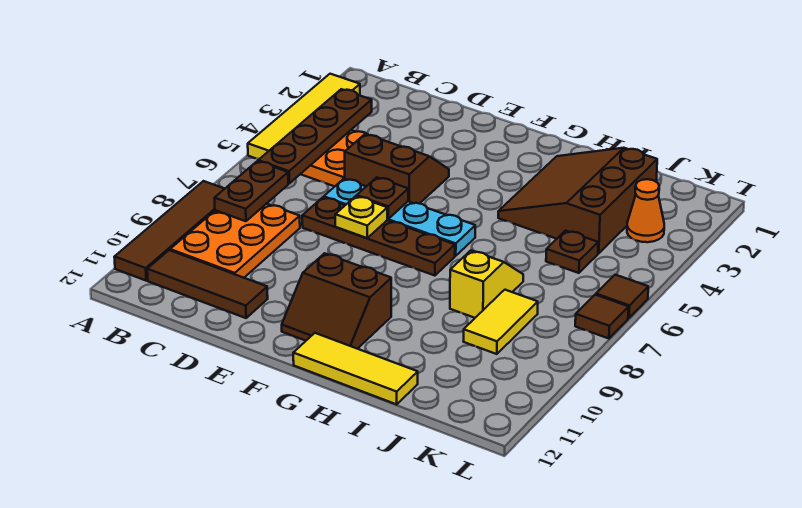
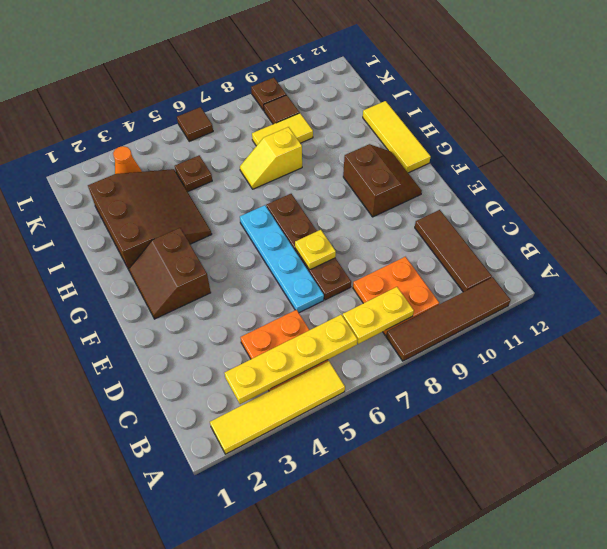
brown 1x4 plate [258,89,372,183] -> yellow 1x4 plate [225,315,358,404]
brown 1x2 plate [214,161,288,221] -> yellow 1x2 plate [343,287,414,344]
orange 2x3 plate [170,204,300,278] -> orange 2x2 plate [353,257,439,335]
brown 2x2 slope [345,134,449,204] -> brown 2x2 slope moved to [129,228,211,319]
brown 1x1 plate [357,177,408,219] -> brown 1x1 plate moved to [251,78,286,110]
brown 3x3 slope [498,148,657,253] -> brown 3x3 slope turned to [88,169,212,269]
brown 1x1 tile [575,295,629,339] -> brown 1x1 tile moved to [264,95,299,124]

